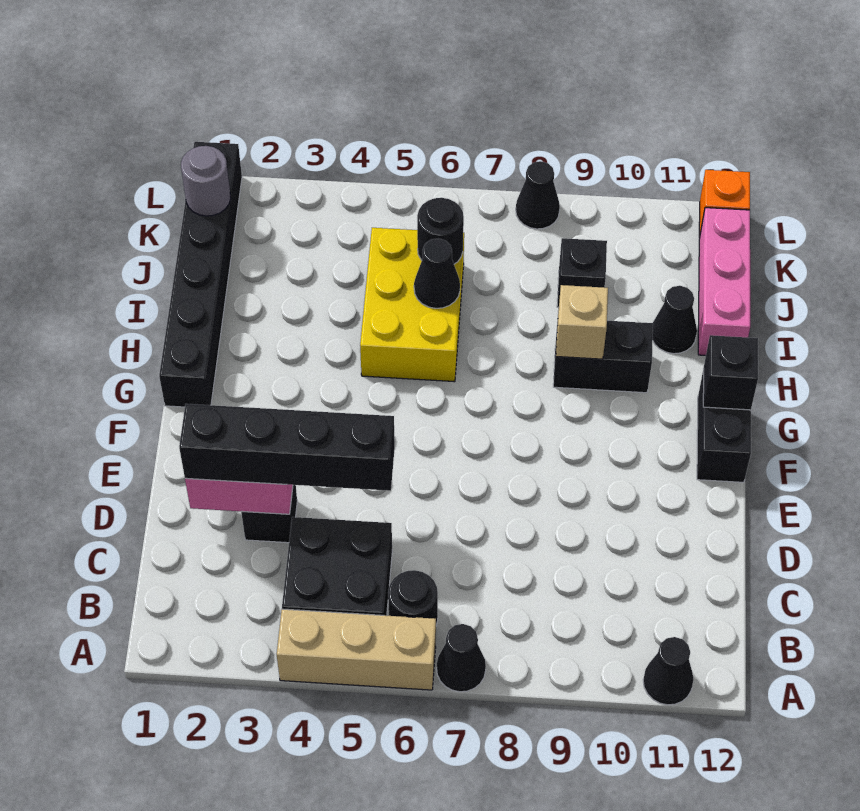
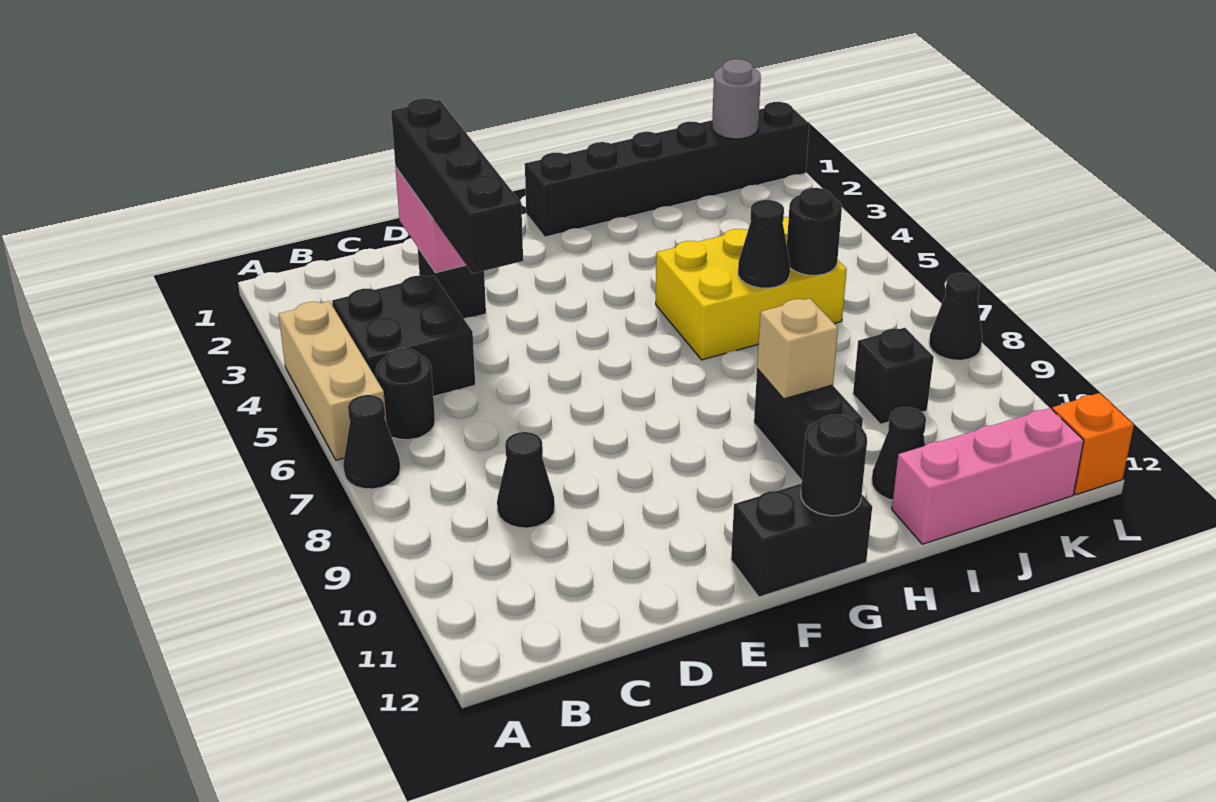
black 1x1 cone [643,637,694,705] -> black 1x1 cone moved to [497,432,555,528]
black 1x1 brick [703,335,758,410] -> black 1x1 round brick [801,415,867,516]

